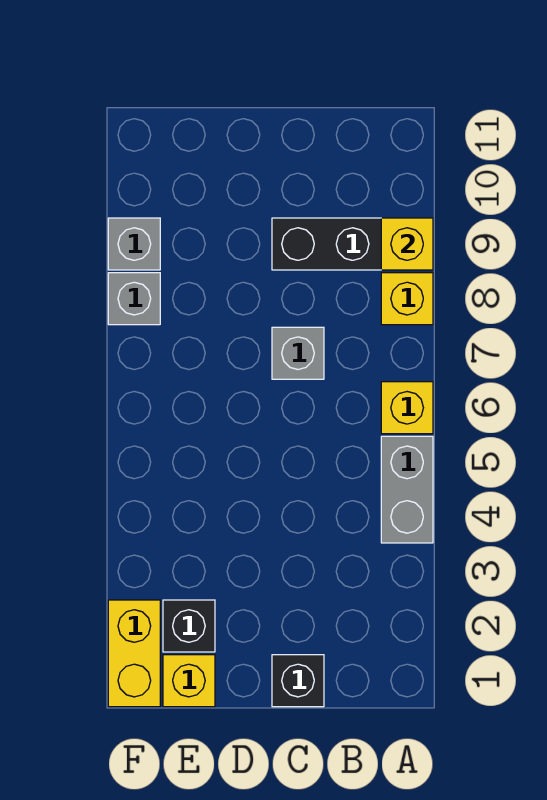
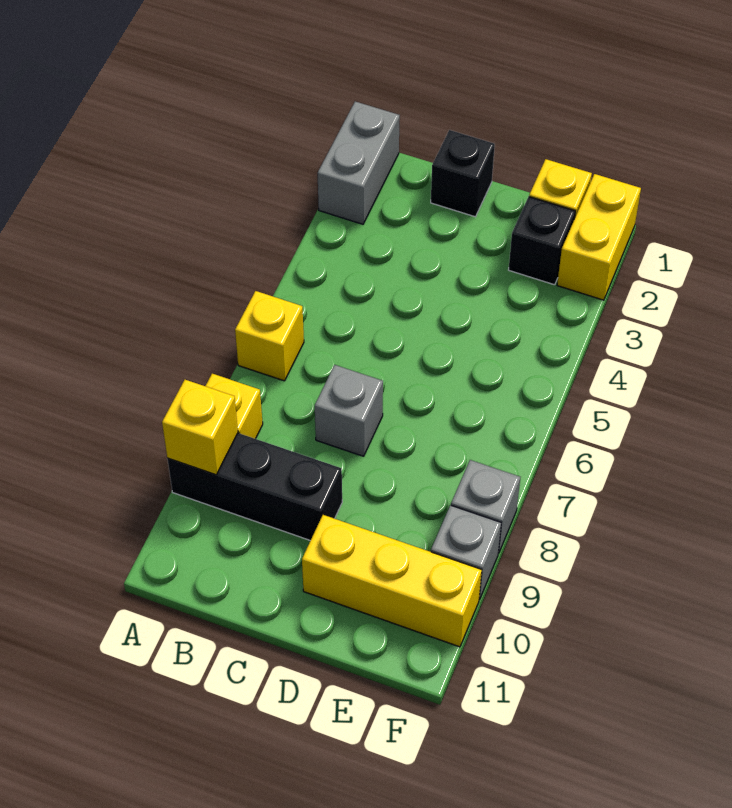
grey 1x2 brick [381,436,433,543] -> grey 1x2 brick moved to [318,101,400,224]
none -> yellow 1x3 brick [302,515,482,647]

